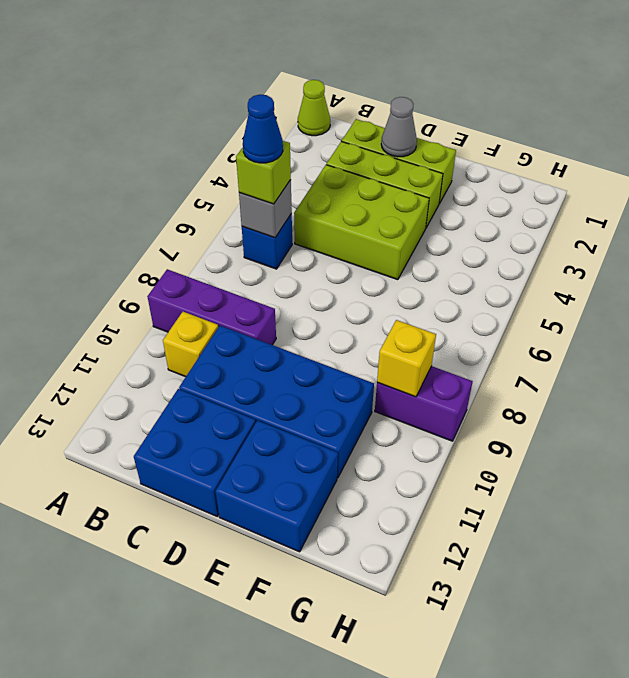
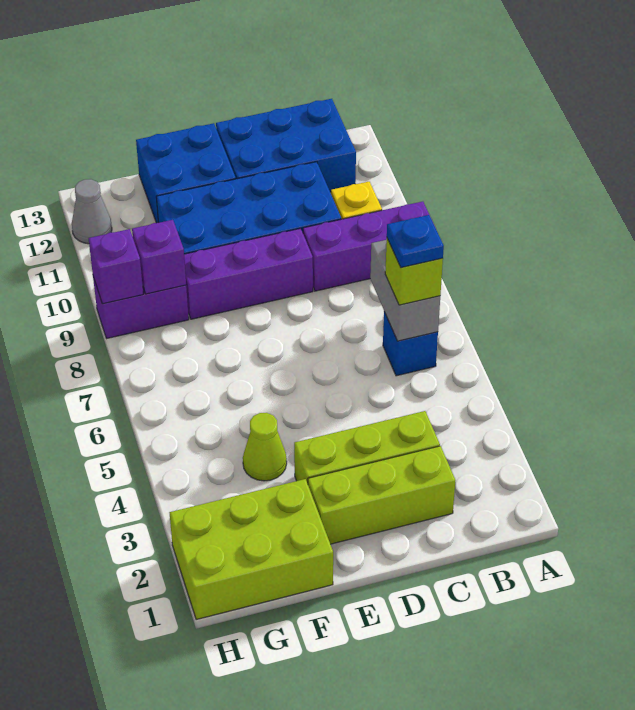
lime 1x1 cone [298,80,330,136] -> lime 1x1 cone moved to [243,413,287,481]
grey 1x1 brick [239,180,292,238] -> grey 1x2 brick [370,240,440,341]
blue 1x1 cone [243,94,283,163] -> blue 1x1 plate [387,215,444,268]
lime 2x3 brick [294,165,429,280] -> lime 2x3 brick moved to [170,479,333,620]
blue 2x2 brick [134,389,256,516] -> blue 2x3 brick [216,99,356,192]
grey 1x1 cone [381,97,417,157] -> grey 1x1 cone moved to [72,179,112,244]
none -> purple 1x3 brick [184,228,313,319]
yellow 1x1 brick [377,320,436,397] -> purple 1x1 brick [132,220,186,294]
none -> purple 1x1 brick [88,229,143,304]

